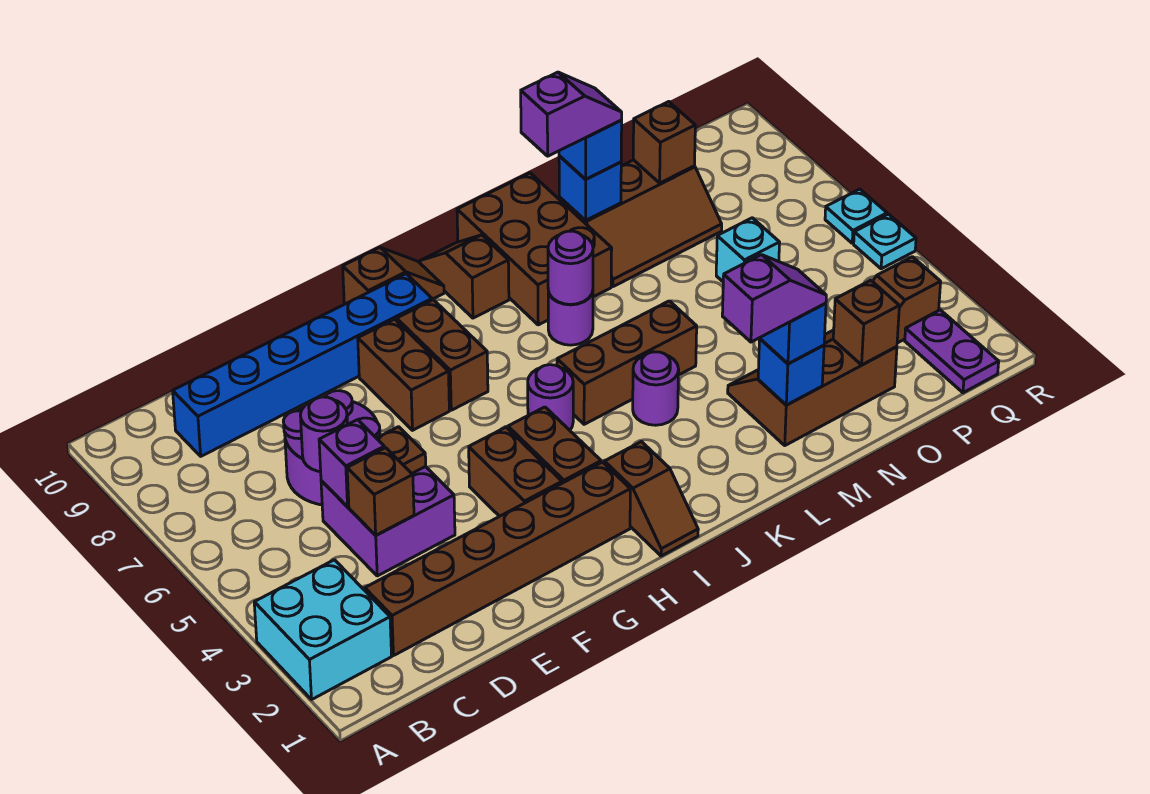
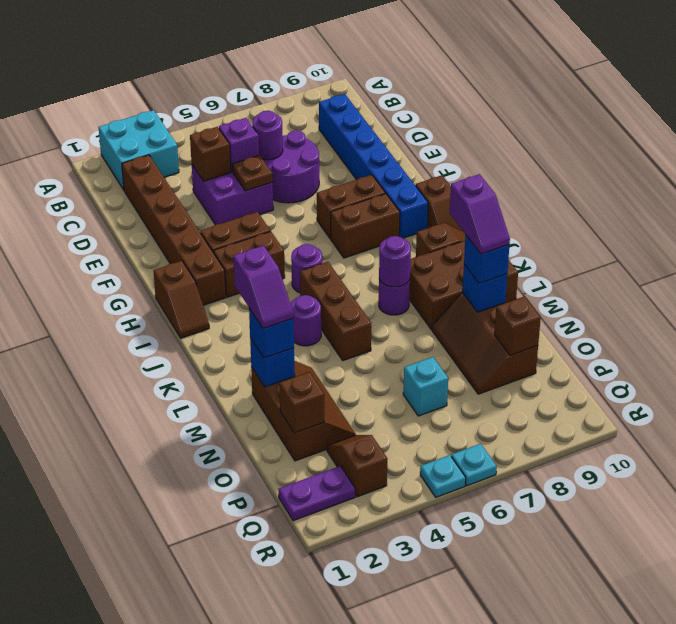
brown 1x2 slope [604,442,698,556] -> brown 1x2 slope turned to [153,261,209,338]

